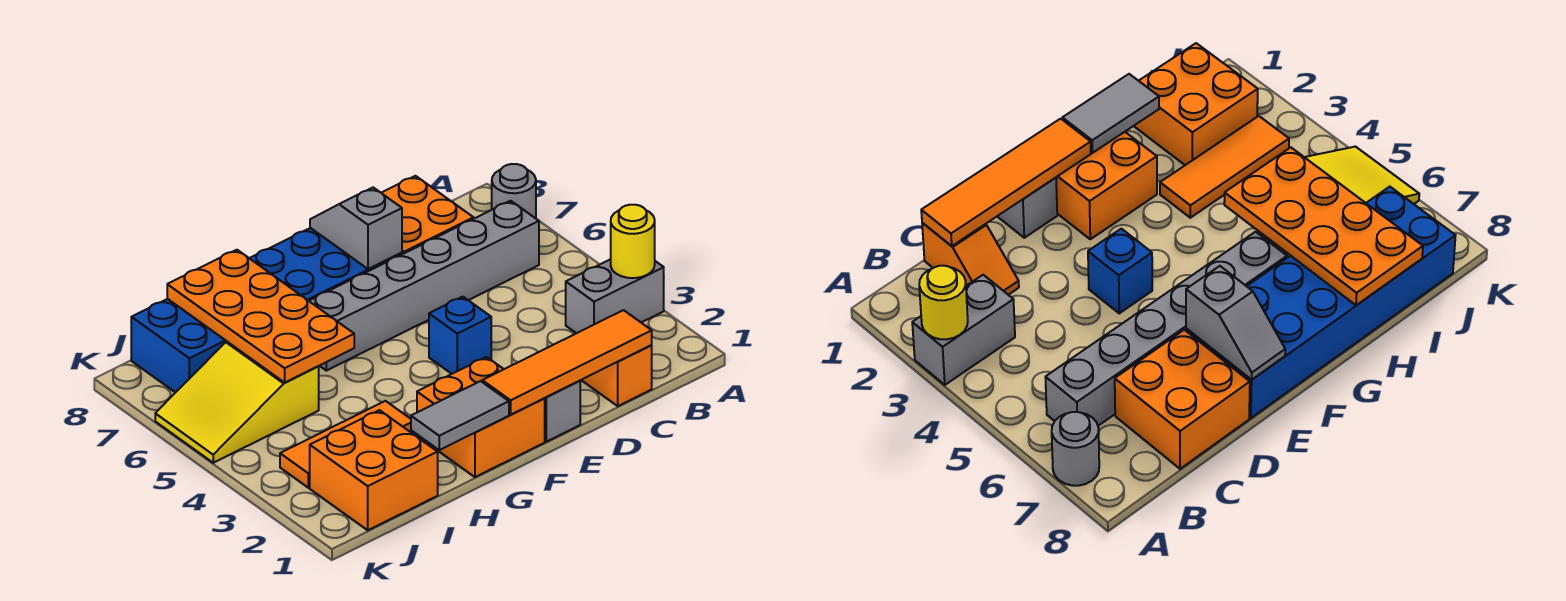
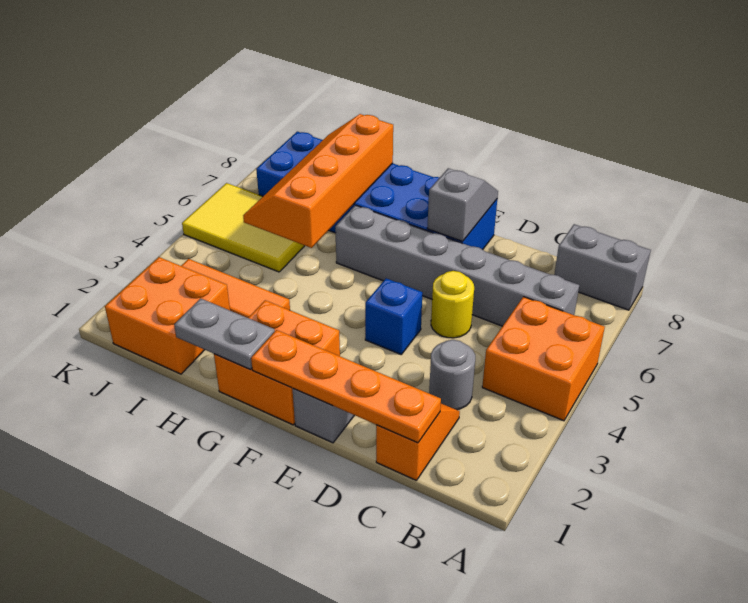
grey 1x2 brick [566,259,664,333] -> grey 1x2 brick moved to [554,224,651,310]
yellow 1x1 round brick [611,205,655,278] -> yellow 1x1 round brick moved to [431,271,474,338]
grey 1x1 round brick [492,164,536,218] -> grey 1x1 round brick moved to [429,340,475,410]
orange 1x4 tile [482,310,652,415] -> orange 1x4 plate [251,330,441,443]
orange 2x2 brick [382,176,474,254] -> orange 2x2 brick moved to [482,297,605,421]
grey 1x2 tile [411,381,509,450] -> grey 1x2 plate [174,298,275,370]
orange 2x4 plate [167,250,354,382] -> orange 2x4 slope [243,114,393,248]
yellow 2x3 slope [155,342,319,463] -> yellow 2x3 tile [182,183,305,272]

